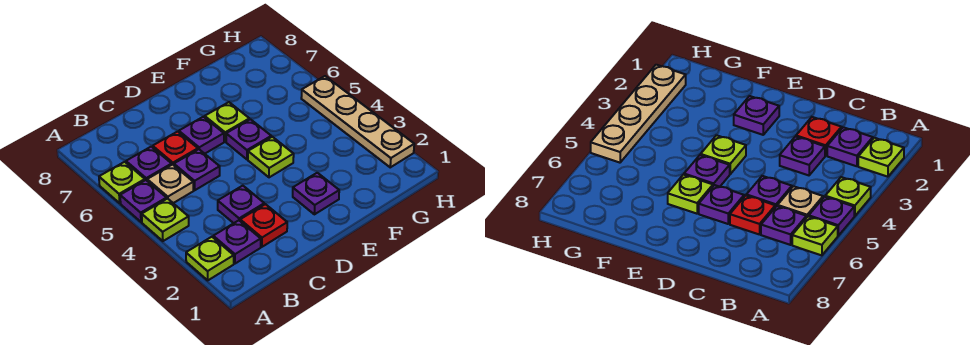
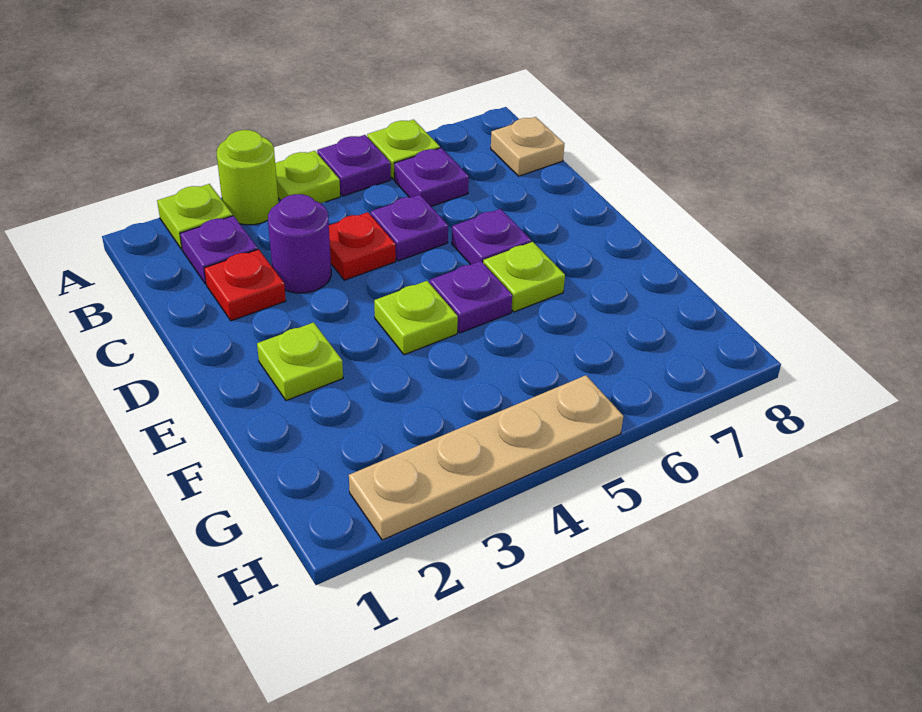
none -> lime 1x1 round brick [217,130,279,225]
tan 1x1 plate [147,165,194,203] -> tan 1x1 plate moved to [491,117,564,176]
purple 1x1 plate [218,186,264,223] -> purple 1x1 round brick [268,194,331,293]
red 1x1 plate [153,132,198,165] -> red 1x1 plate moved to [329,212,396,280]
purple 1x1 plate [293,173,339,214] -> lime 1x1 plate [257,322,343,401]

